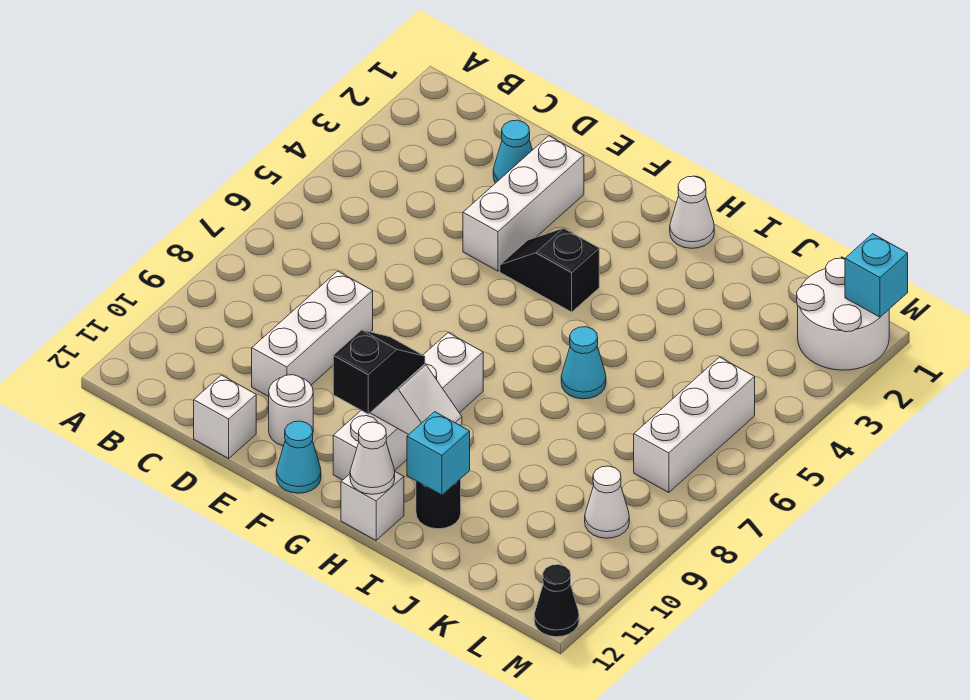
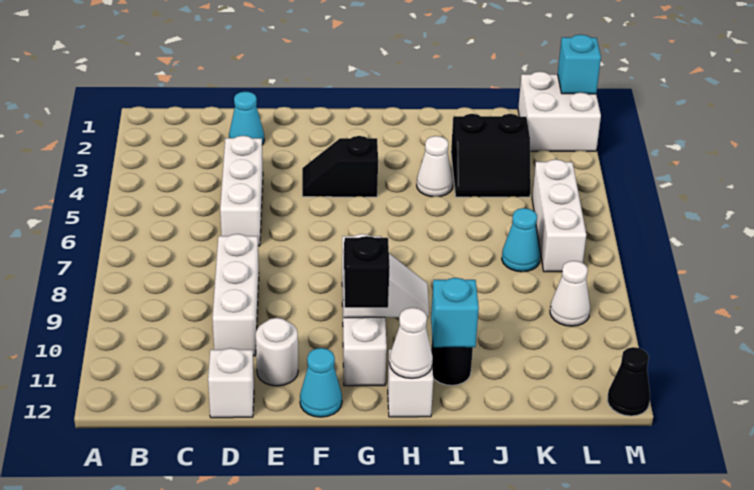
white 1x3 brick [463,136,584,271] -> white 1x3 brick moved to [220,136,263,246]
white 1x1 cone [670,176,714,248] -> white 1x1 cone moved to [417,136,453,197]
cyan 1x1 cone [561,327,606,399] -> cyan 1x1 cone moved to [502,208,540,272]
none -> black 2x2 slope [451,114,531,197]
white 2x2 round brick [797,258,889,370] -> white 2x2 brick [518,72,601,151]

